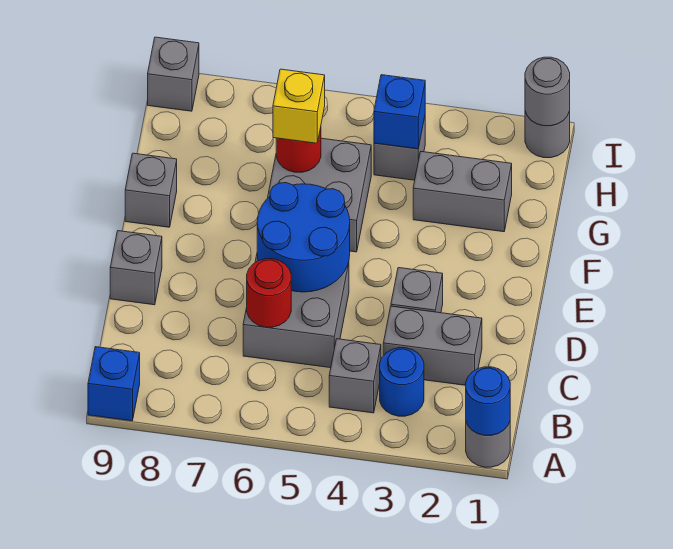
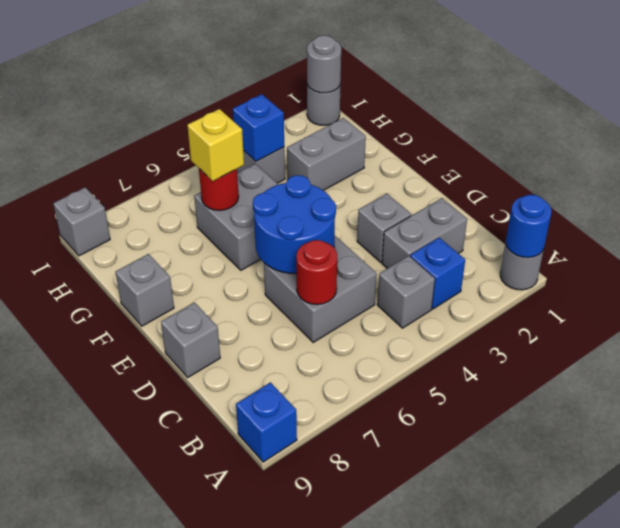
blue 1x1 round brick [380,348,424,416] -> blue 1x1 brick [410,238,465,309]

